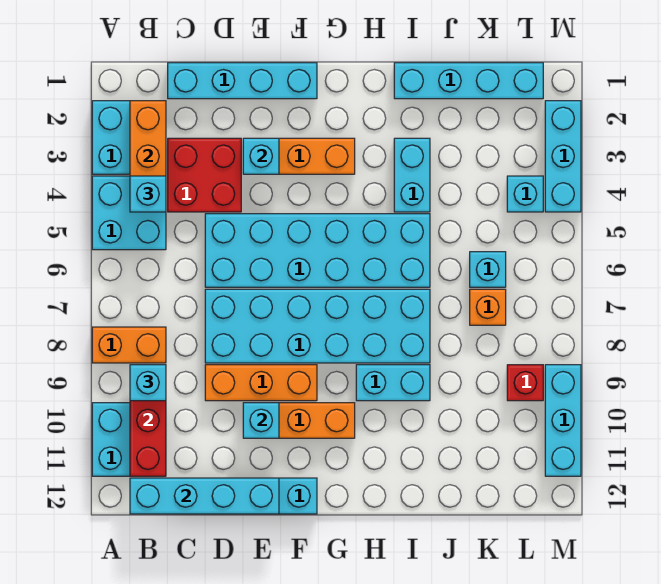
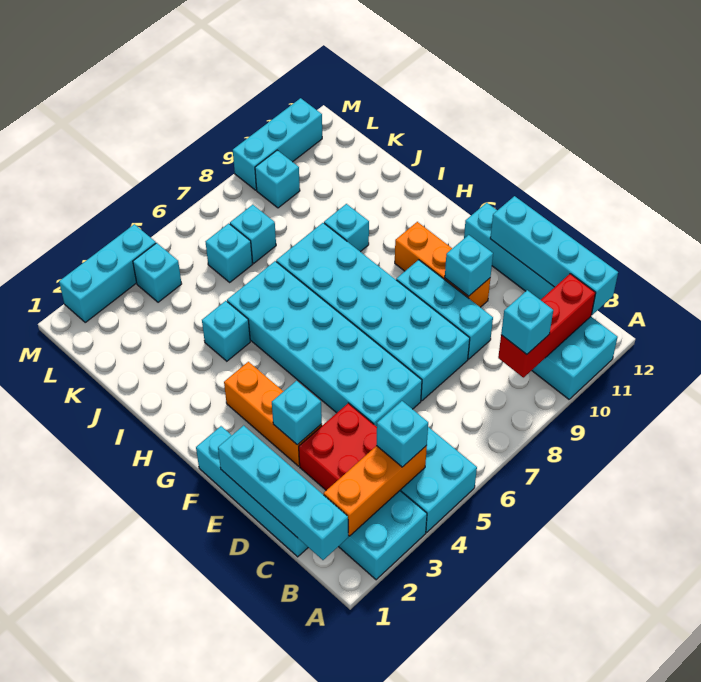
orange 1x2 brick [92,327,166,363] -> none
orange 1x3 brick [205,365,317,401] -> cyan 1x3 brick [396,260,493,359]
cyan 1x2 brick [356,365,430,401] -> cyan 1x1 brick [324,204,369,252]
cyan 1x4 brick [394,63,543,99] -> cyan 1x4 brick moved to [218,426,348,560]
cyan 1x2 brick [394,138,430,212] -> cyan 1x1 brick [202,301,250,361]
orange 1x1 brick [470,289,506,325] -> cyan 1x1 brick [230,205,276,263]
red 1x1 brick [507,365,543,401] -> cyan 1x1 brick [255,150,300,208]

